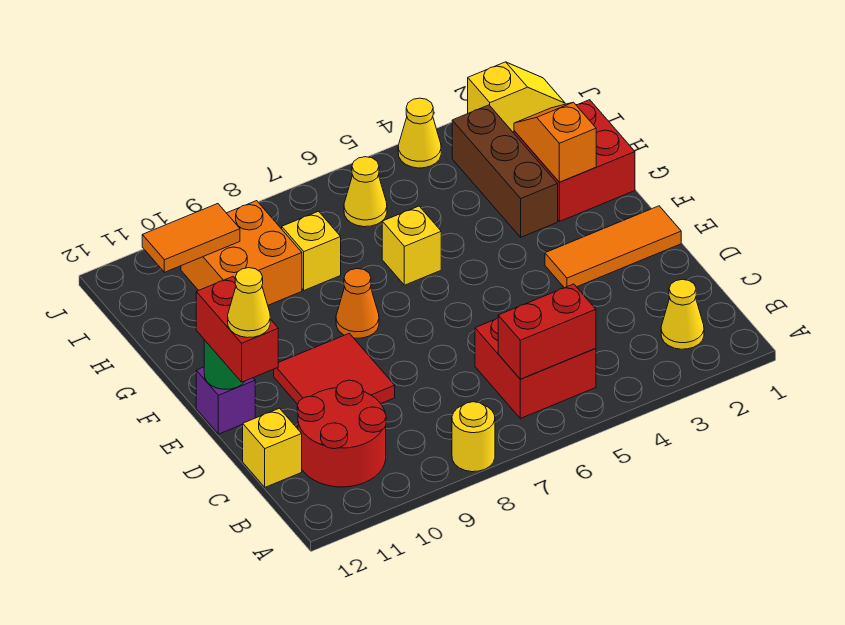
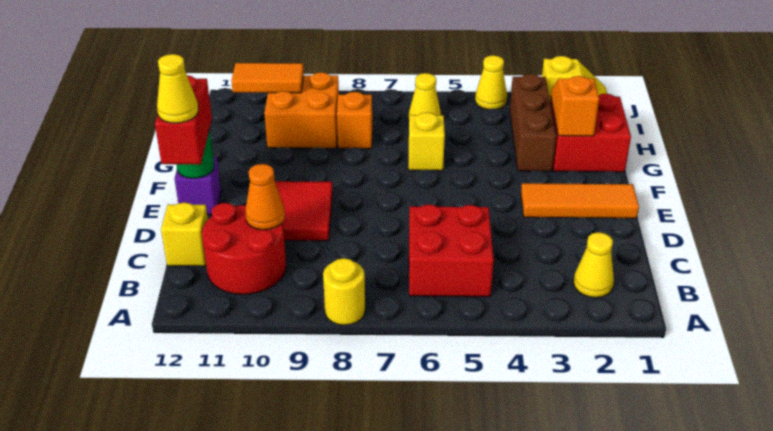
red 1x2 brick [498,284,596,379] -> none
orange 1x1 cone [336,269,379,338] -> orange 1x1 cone moved to [245,164,285,230]
yellow 1x1 brick [282,211,341,290] -> orange 1x1 brick [337,92,372,149]

